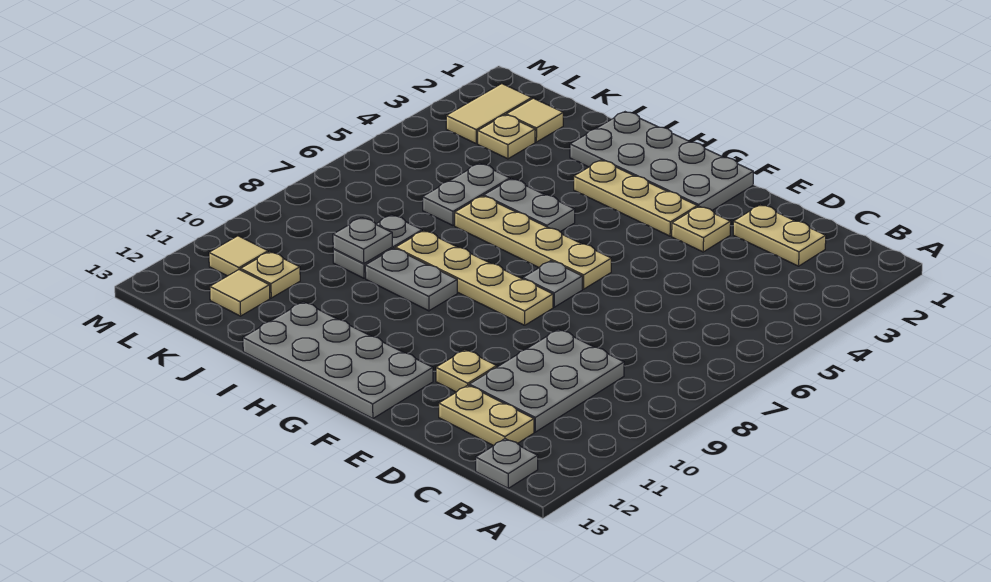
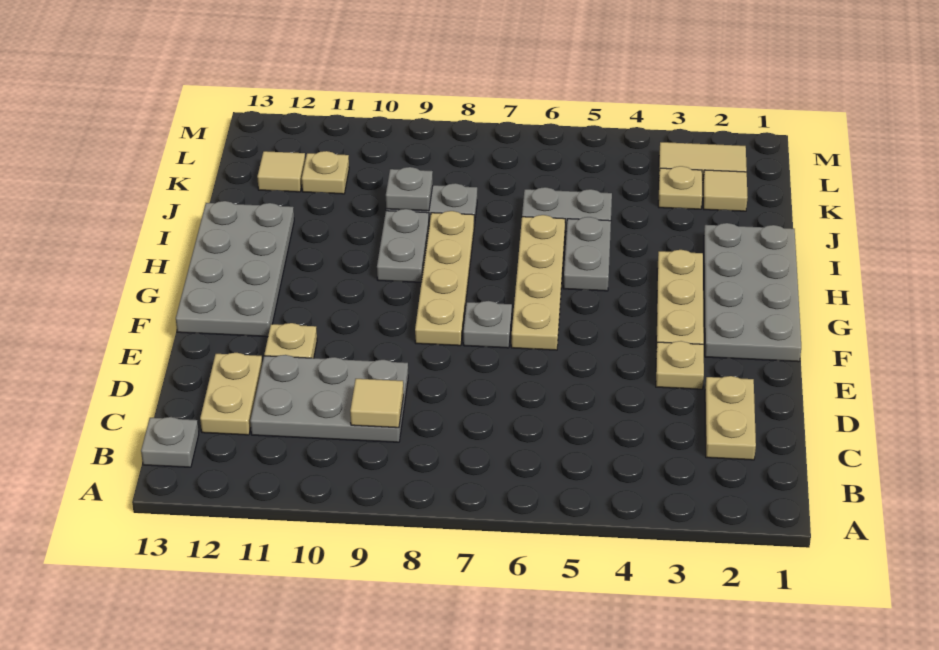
tan 1x1 tile [209,236,268,276] -> tan 1x1 tile moved to [350,379,403,428]

